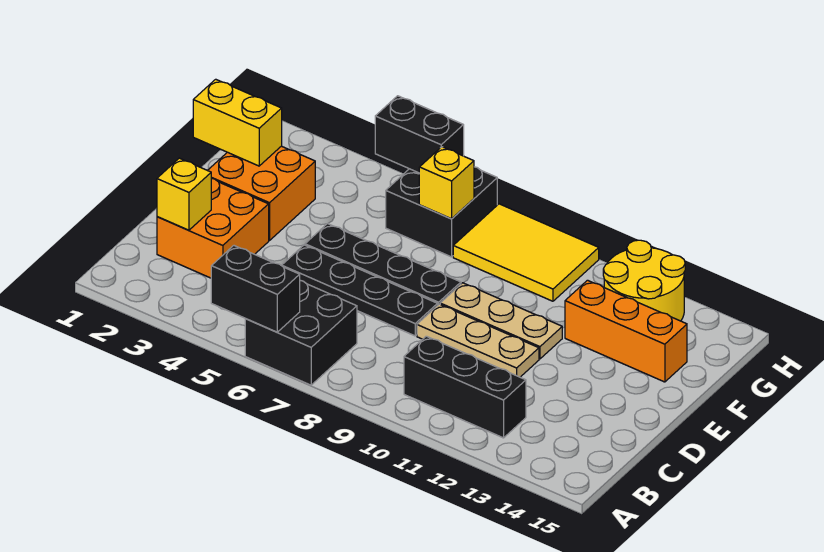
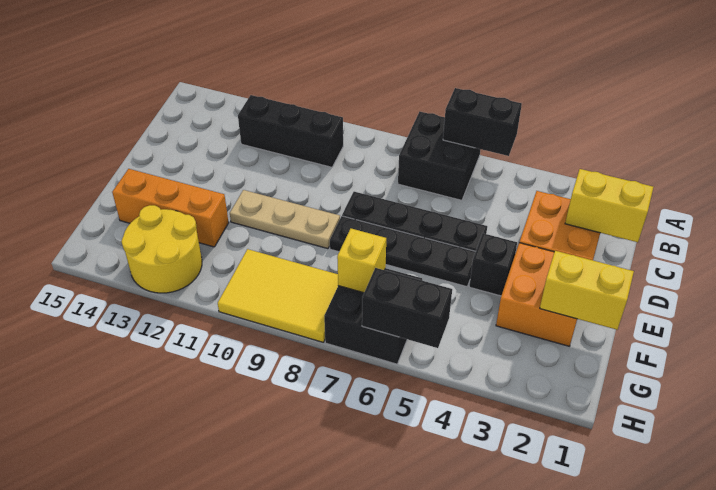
yellow 1x1 brick [157,158,211,230] -> yellow 1x2 brick [565,169,653,242]
tan 1x3 plate [417,304,539,377] -> none
none -> black 1x1 brick [469,233,517,296]

